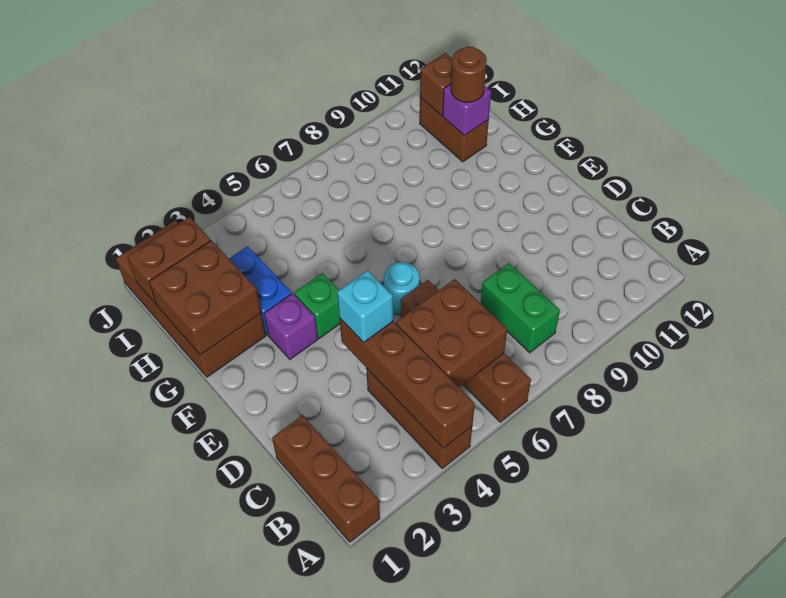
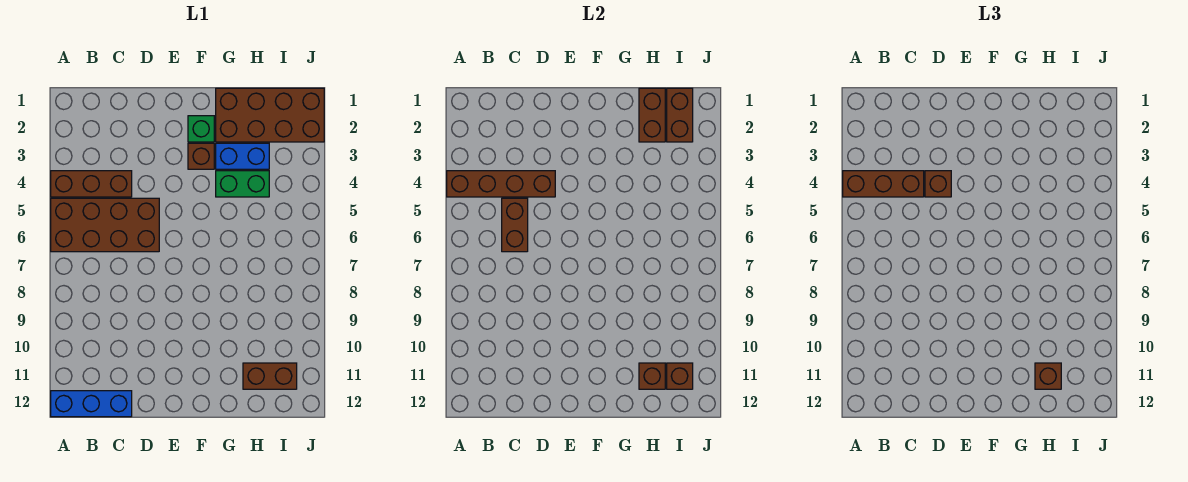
brown 1x3 brick [272,415,380,542] -> brown 1x3 brick moved to [843,171,924,197]
brown 1x4 brick [401,280,531,422] -> brown 2x4 brick [51,198,159,252]
none -> blue 1x3 brick [51,391,132,417]
brown 2x2 brick [396,279,507,387] -> brown 1x2 brick [502,198,528,252]
green 1x2 brick [481,263,560,353] -> green 1x2 brick moved to [216,171,269,197]
cyan 1x1 brick [337,271,393,342] -> brown 1x1 brick [925,171,951,197]
cyan 1x1 round brick [384,262,419,315] -> none
purple 1x1 brick [264,294,318,359] -> brown 1x1 brick [188,143,214,169]
green 1x1 brick [294,273,340,338] -> green 1x1 brick moved to [188,116,214,142]
brown 2x2 brick [149,241,261,355] -> brown 1x2 brick [639,88,665,142]
purple 1x1 brick [443,84,491,136] -> brown 1x1 brick [639,363,665,389]
brown 1x1 round brick [451,47,487,102] -> brown 1x1 brick [1035,363,1061,389]

